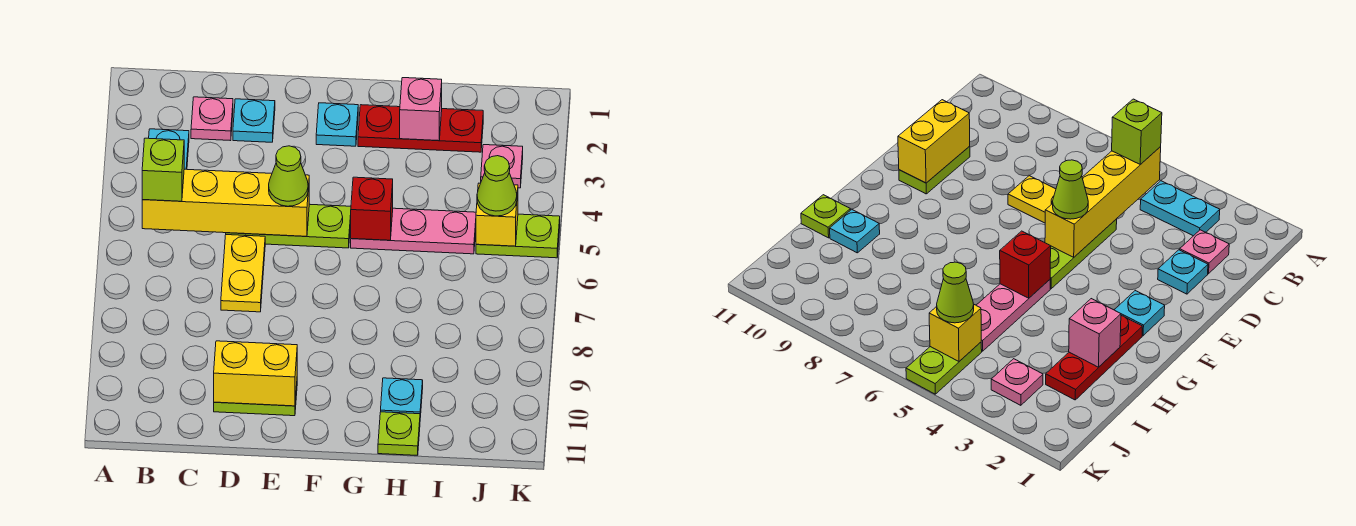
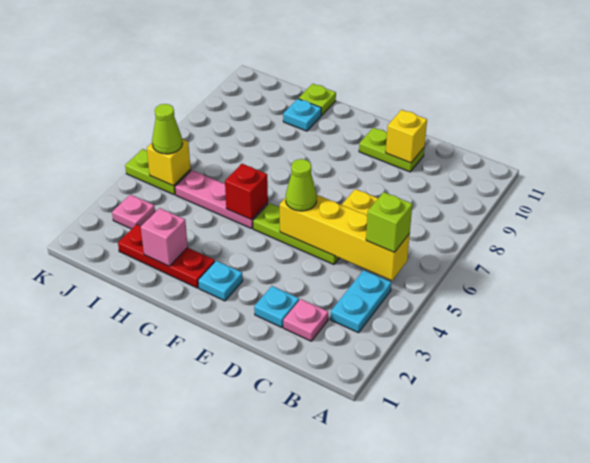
yellow 1x2 brick [214,341,297,406] -> yellow 1x1 brick [386,110,427,163]

